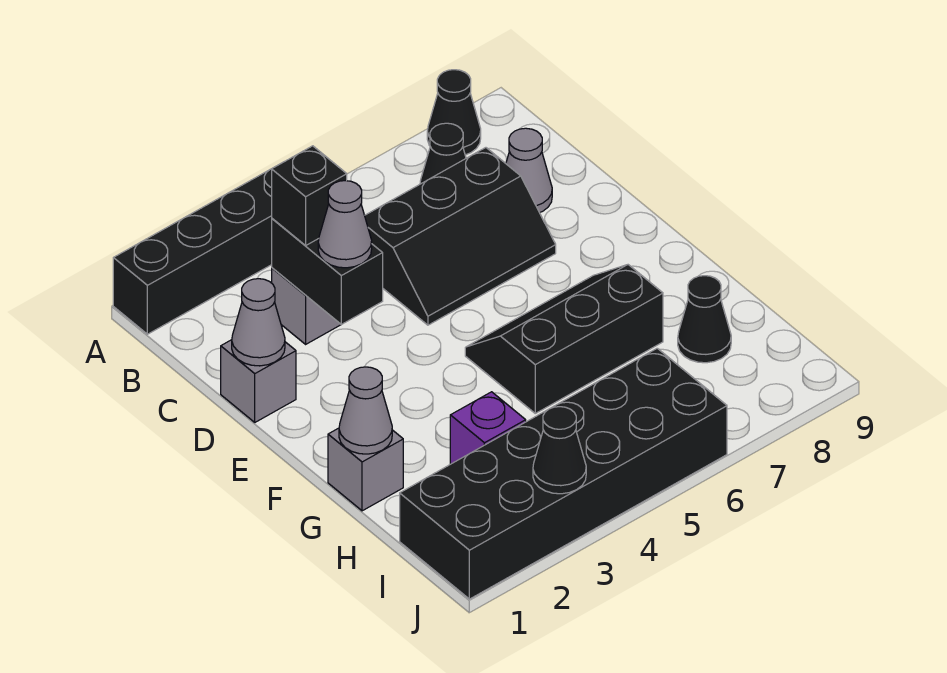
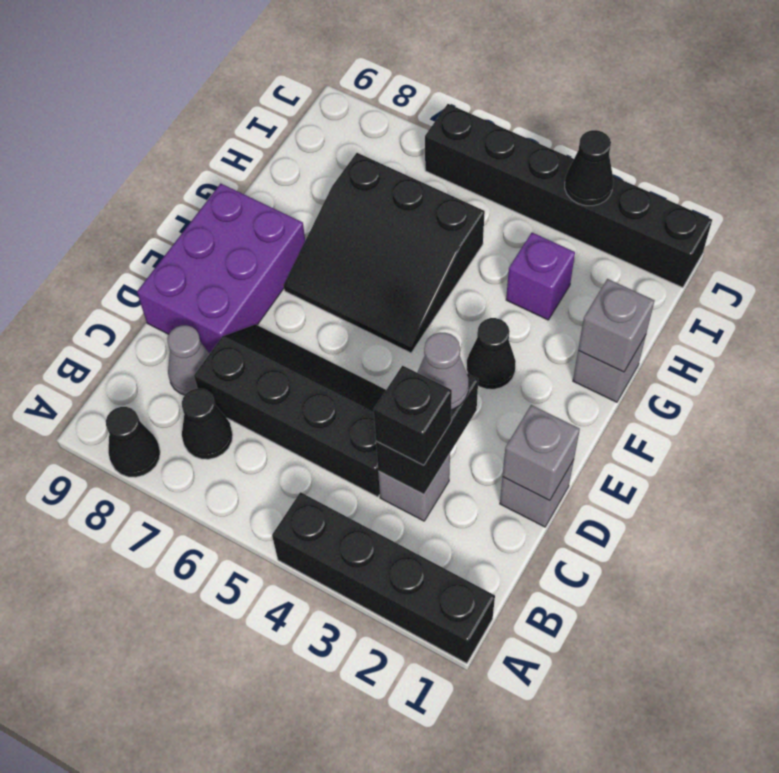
black 2x3 slope [365,148,556,325] -> black 2x4 slope [194,324,386,497]
grey 1x1 cone [232,279,285,366] -> grey 1x1 brick [503,405,580,501]
none -> purple 2x3 brick [137,184,305,353]
black 2x3 slope [465,265,663,413] -> black 3x3 slope [284,153,485,353]
grey 1x1 cone [339,367,392,454] -> grey 1x1 brick [578,279,655,372]
black 1x1 cone [678,276,731,363] -> black 1x1 cone moved to [467,318,516,389]
black 2x6 brick [400,348,727,599] -> black 1x6 brick [425,104,712,288]

